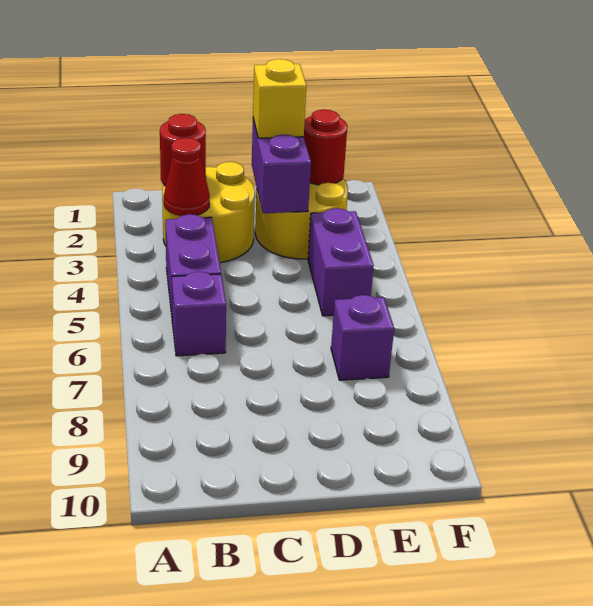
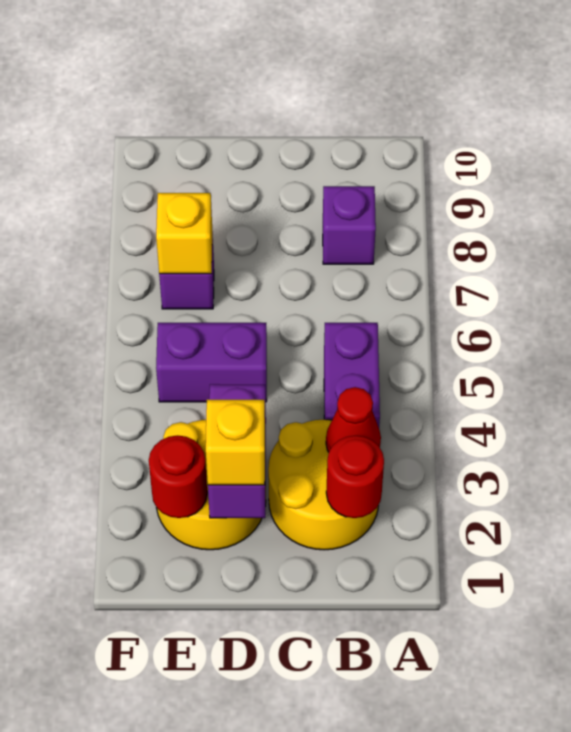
purple 1x1 brick [172,272,226,356] -> purple 1x1 brick moved to [323,186,376,264]
purple 1x2 brick [308,208,374,316] -> purple 1x2 brick turned to [156,323,267,402]
none -> yellow 1x1 brick [156,193,212,274]

